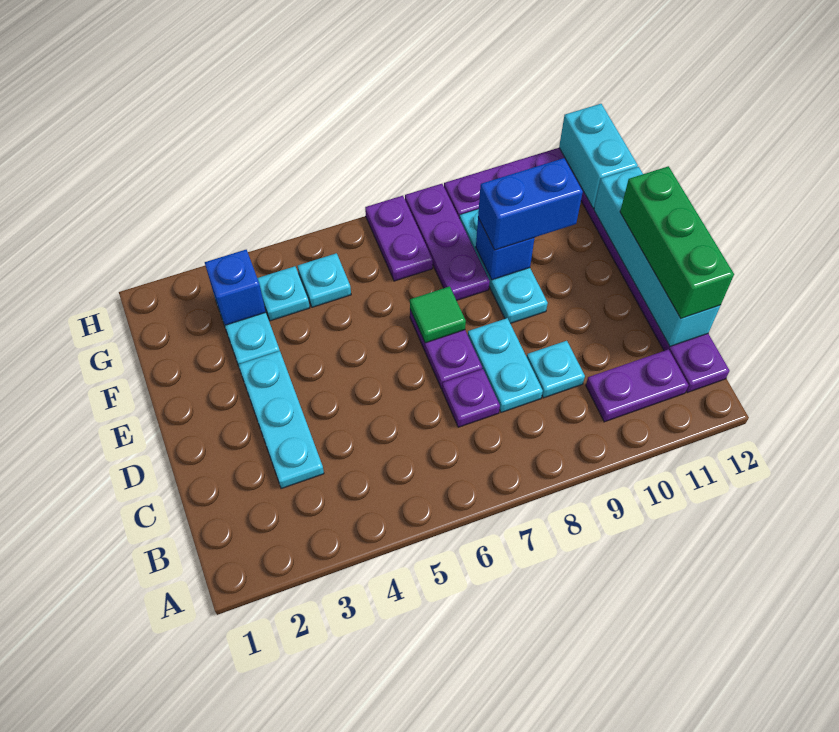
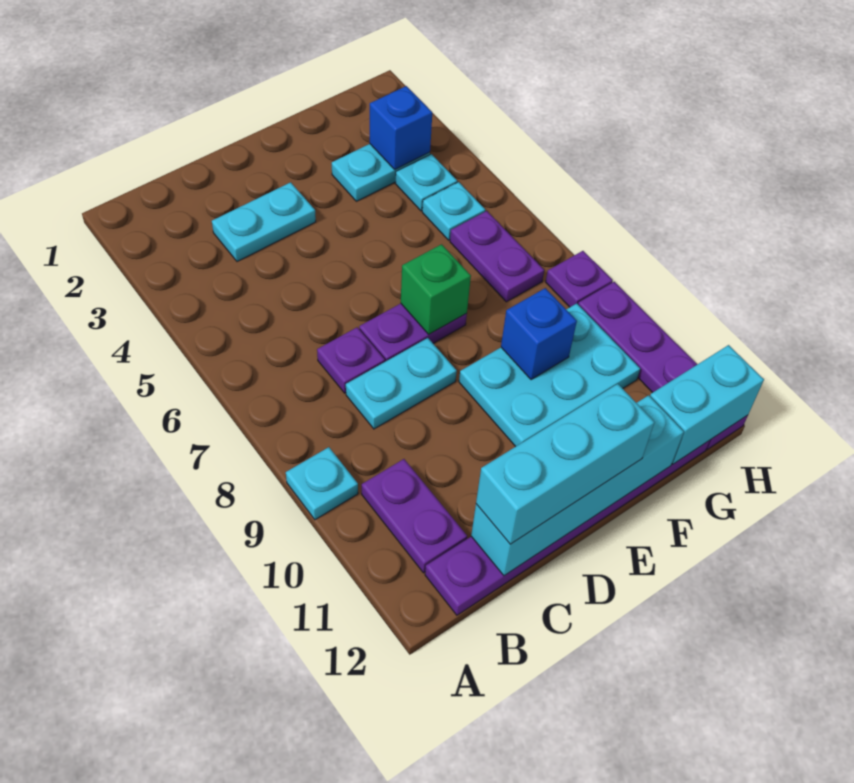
cyan 1x3 plate [238,351,324,489] -> cyan 1x2 plate [212,182,316,262]
cyan 1x1 plate [527,341,585,398] -> cyan 1x1 plate moved to [286,447,358,520]
green 1x3 brick [620,166,734,318] -> cyan 1x3 brick [476,384,654,544]
green 1x1 tile [410,286,466,343] -> green 1x1 brick [401,244,471,334]
cyan 1x3 plate [459,209,548,323] -> cyan 2x3 plate [459,303,640,447]
purple 1x3 plate [405,184,490,300] -> purple 1x1 plate [546,251,613,307]
blue 1x2 brick [478,158,583,250] -> none
purple 1x2 plate [365,196,433,281] -> purple 1x2 plate turned to [450,211,544,302]

